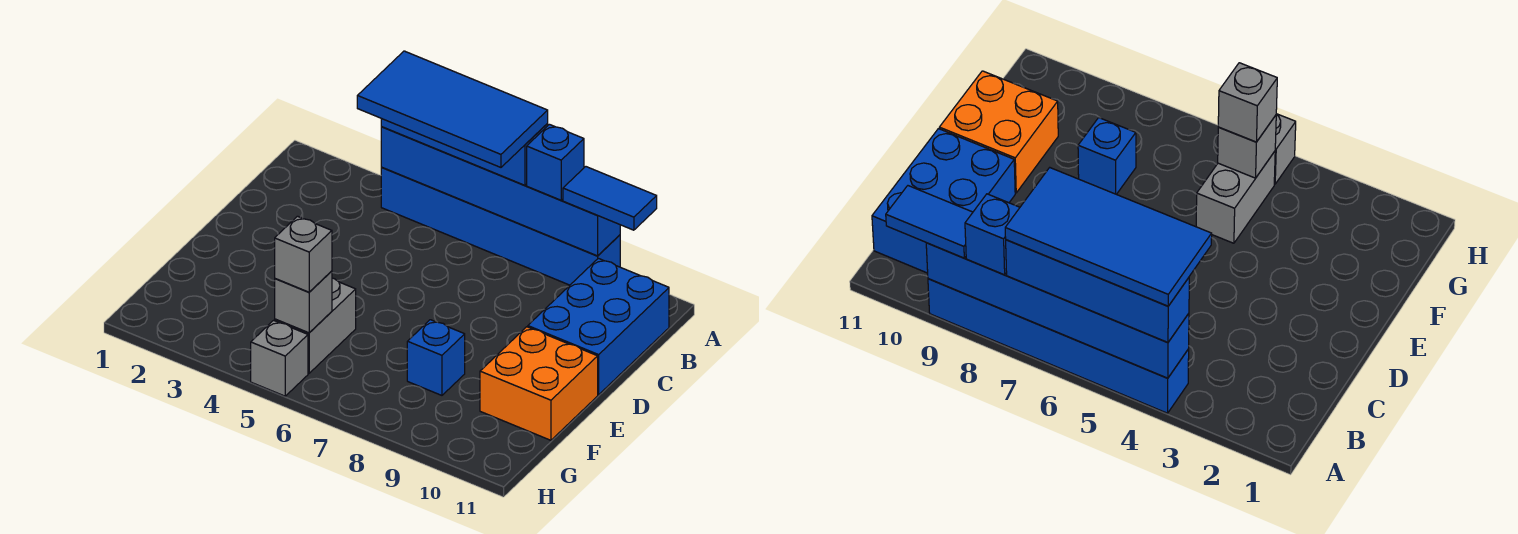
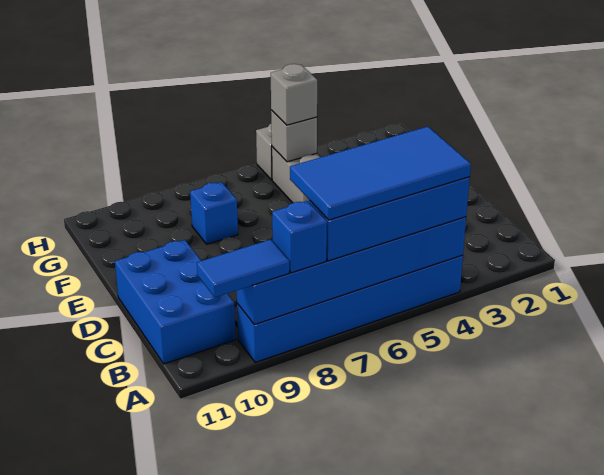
orange 2x2 brick [480,327,598,440] -> none

